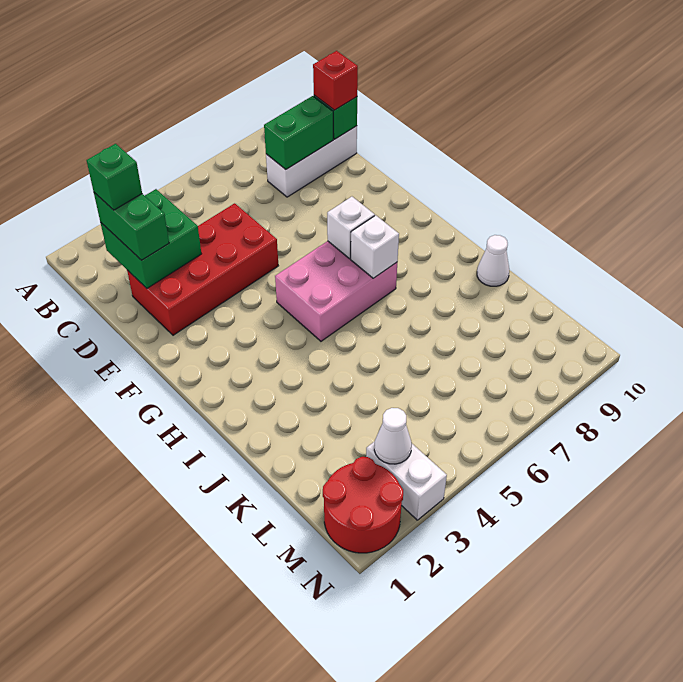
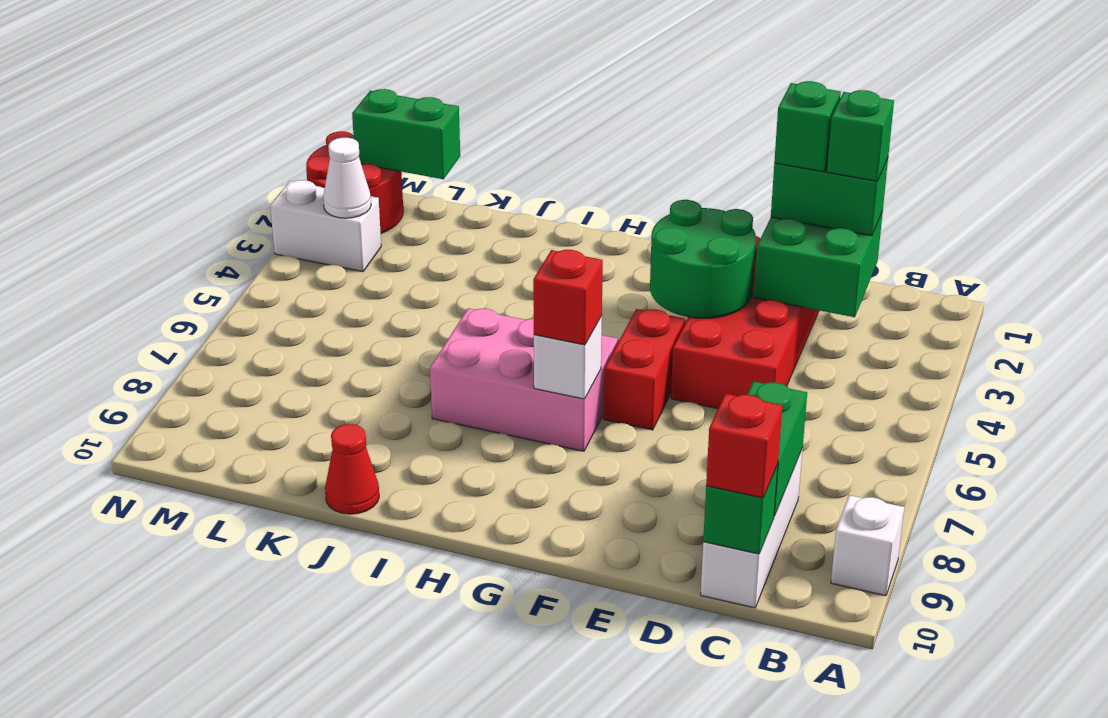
none -> green 1x1 brick [774,81,841,172]
none -> green 2x2 round brick [650,200,756,318]
none -> red 1x2 brick [604,309,685,430]
pink 2x3 brick [275,241,397,341] -> pink 2x3 brick turned to [430,308,618,451]
none -> red 1x1 brick [533,250,603,345]
white 1x1 brick [351,215,399,278] -> white 1x1 brick moved to [831,495,904,596]
white 1x1 cone [477,235,509,286] -> red 1x1 cone [325,424,379,514]
none -> green 1x2 brick [352,89,460,179]

